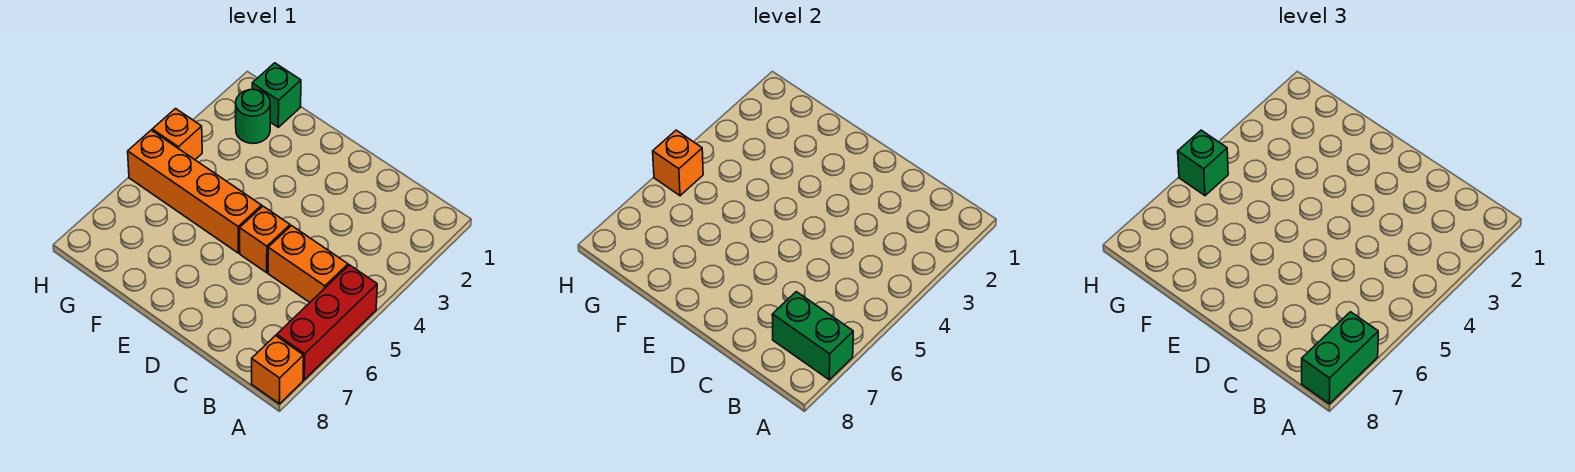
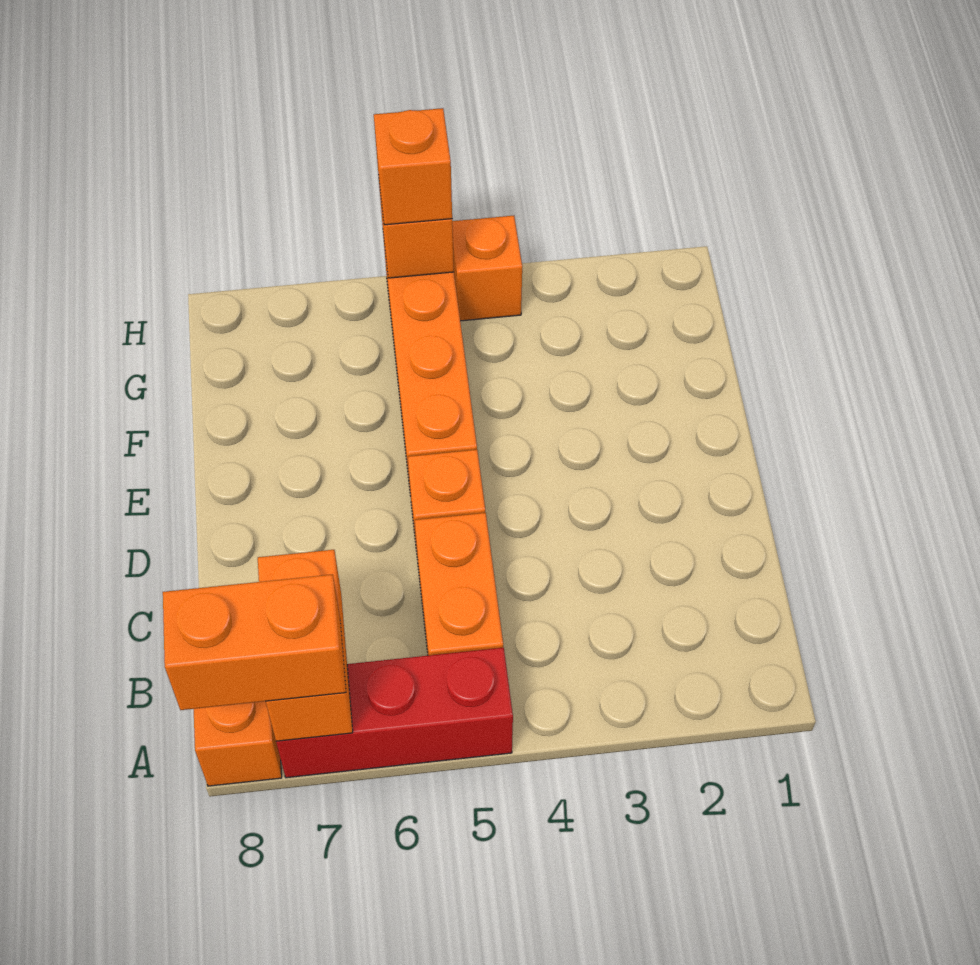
green 1x2 brick [772,292,853,380] -> orange 1x2 brick [258,550,353,741]
green 1x2 brick [1302,312,1378,404] -> orange 1x2 brick [163,574,346,710]
green 1x1 brick [252,63,301,127] -> none
green 1x1 round brick [236,89,270,144] -> none
green 1x1 brick [1178,130,1228,196] -> orange 1x1 brick [374,108,452,225]

